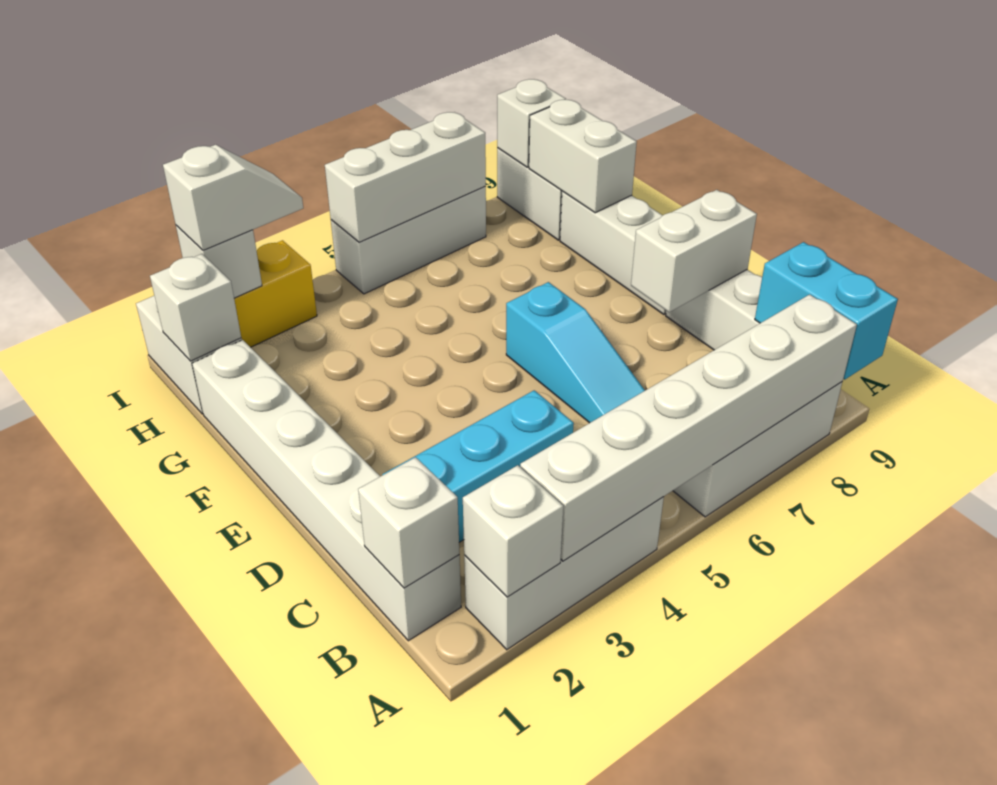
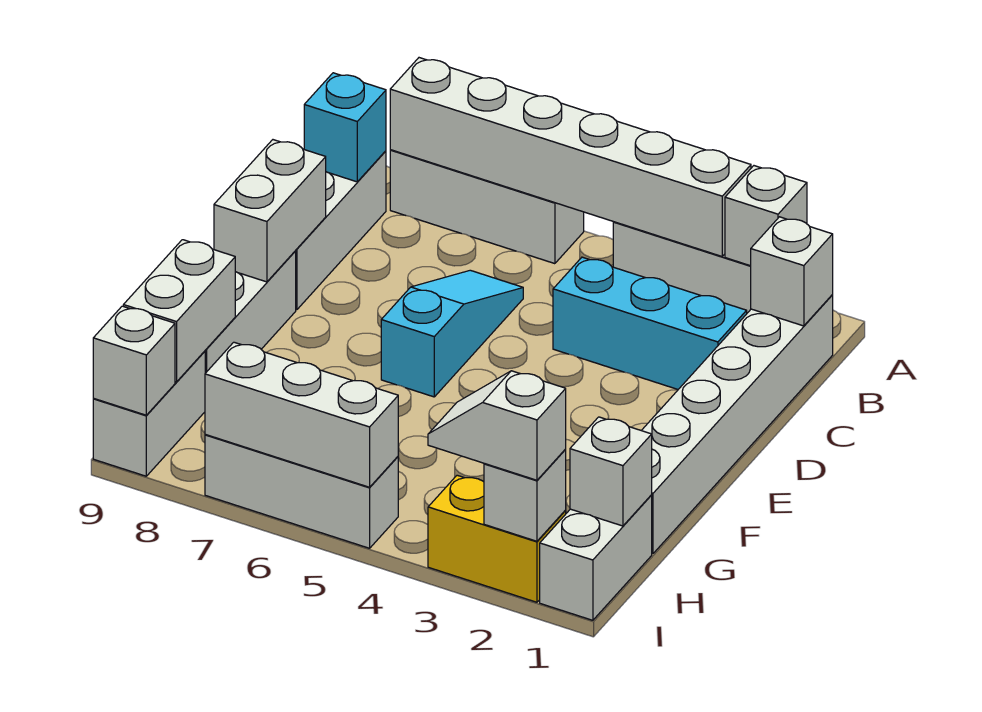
cyan 1x2 brick [755,242,898,380] -> cyan 1x1 brick [304,73,386,182]
white 1x2 brick [631,190,757,312] -> white 1x2 brick turned to [214,140,326,282]

